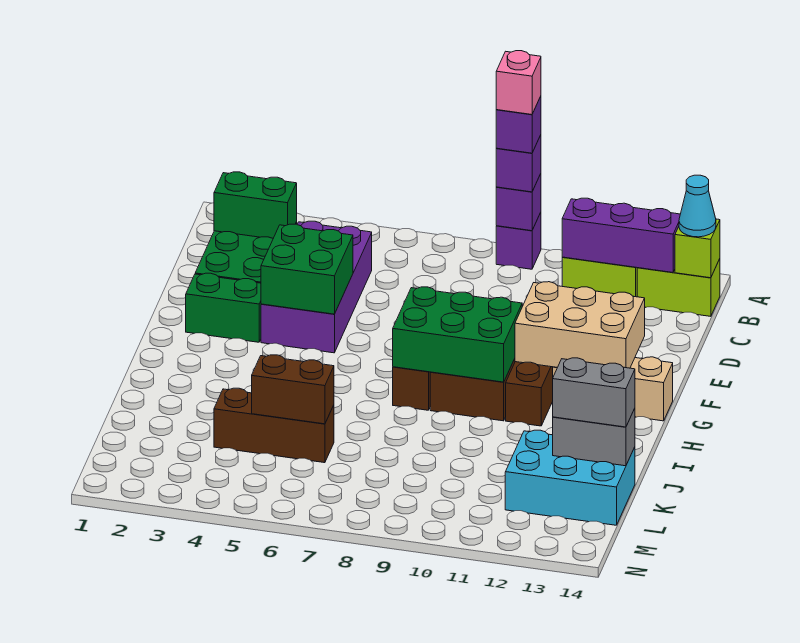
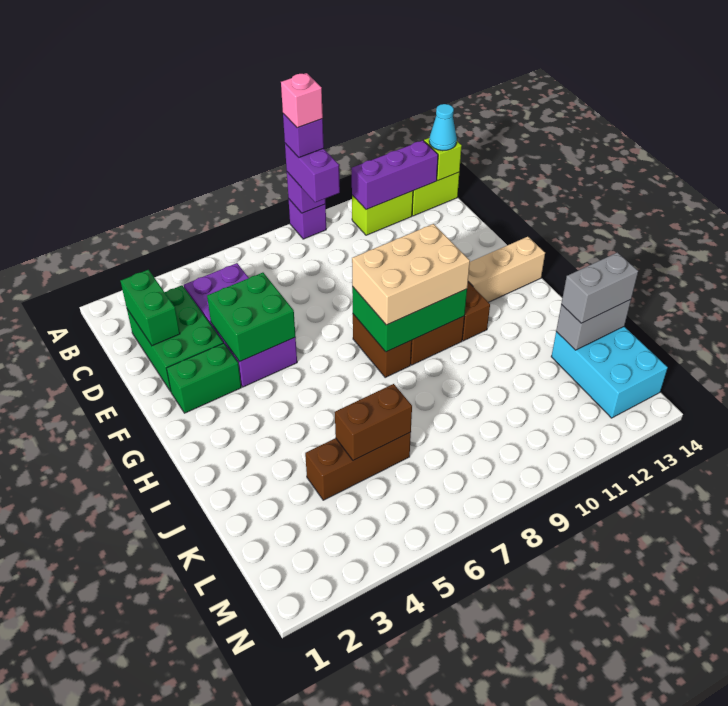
purple 1x1 brick [496,135,541,192] -> purple 1x2 brick [285,143,340,202]
green 1x2 brick [214,172,297,238] -> green 1x2 brick turned to [121,270,180,346]
tan 2x3 brick [515,282,645,368] -> tan 2x3 brick moved to [352,224,470,325]
cyan 2x3 brick [505,430,635,525] -> cyan 2x3 brick turned to [551,327,668,418]

